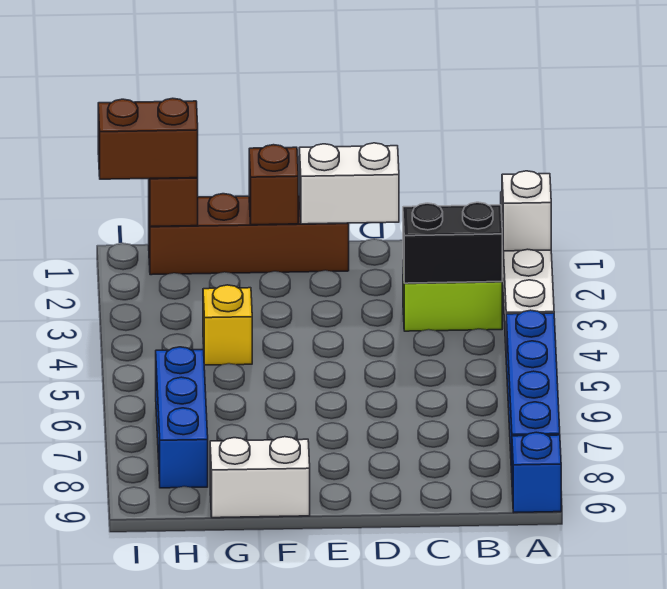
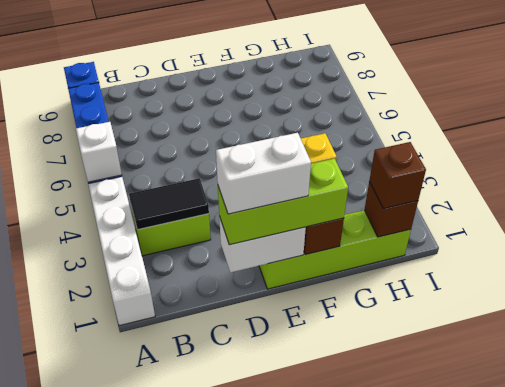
white 1x1 brick [502,171,551,251] -> white 1x1 brick moved to [76,122,122,182]
black 1x2 brick [403,202,502,283] -> black 1x2 tile [129,178,209,230]
none -> lime 1x3 brick [218,159,348,245]
brown 1x4 brick [149,194,349,275] -> lime 1x4 brick [259,210,411,289]
white 1x2 brick [210,437,310,518] -> white 1x2 brick moved to [216,133,311,214]
brown 1x2 brick [98,98,198,179] -> brown 1x1 brick [369,142,426,209]
blue 1x3 brick [156,347,208,488] -> none

